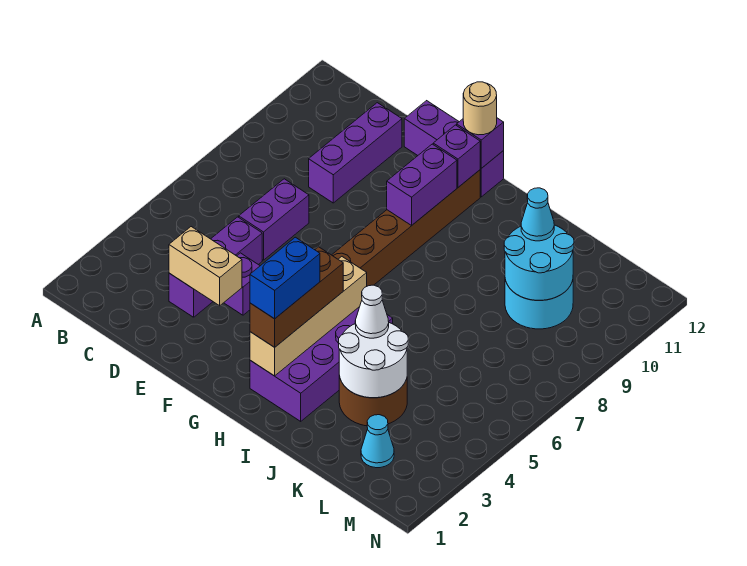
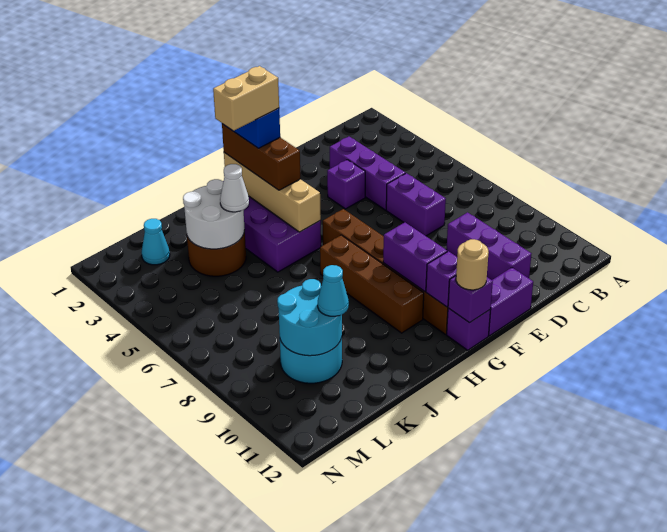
tan 1x2 brick [169,227,242,306] -> tan 1x2 brick moved to [213,66,279,131]
none -> brown 1x4 brick [320,235,424,333]

